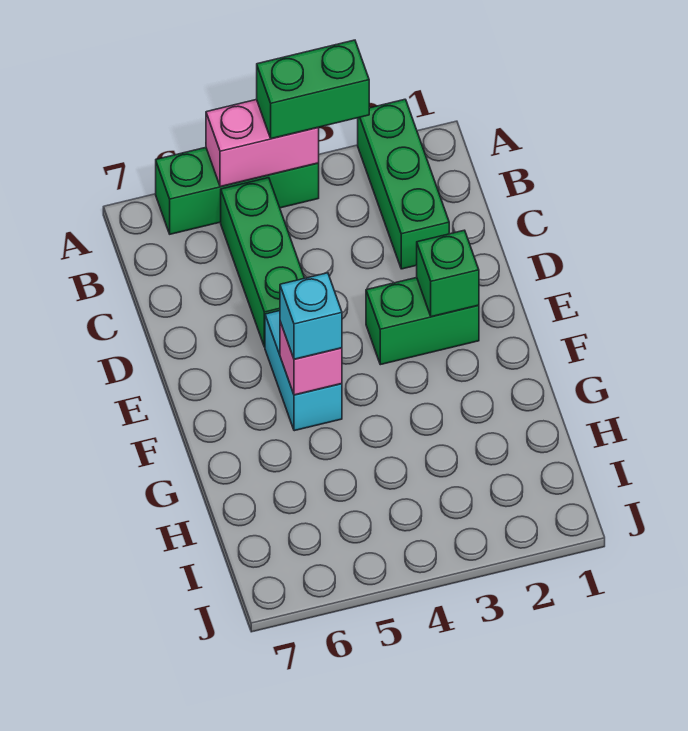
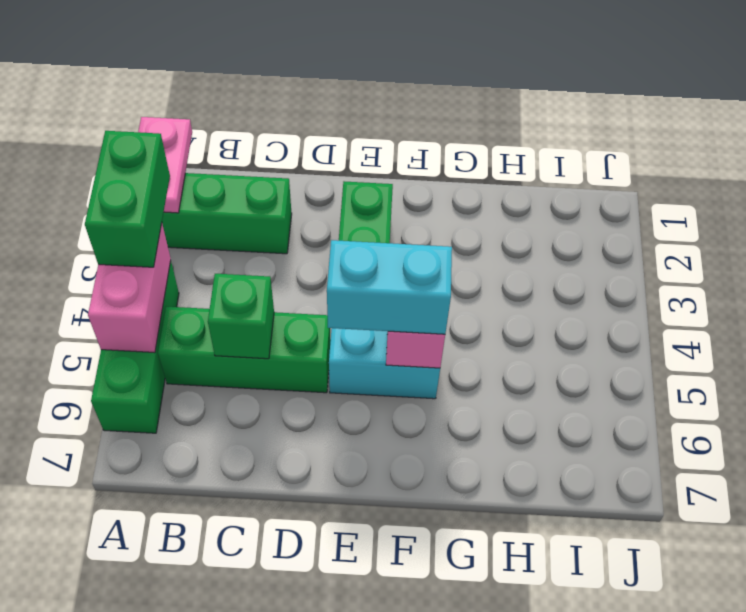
none -> pink 1x2 plate [138,117,192,213]
green 1x1 brick [417,230,479,317] -> green 1x1 brick moved to [208,274,274,359]
cyan 1x1 brick [280,273,342,359] -> cyan 1x2 brick [327,240,452,334]

